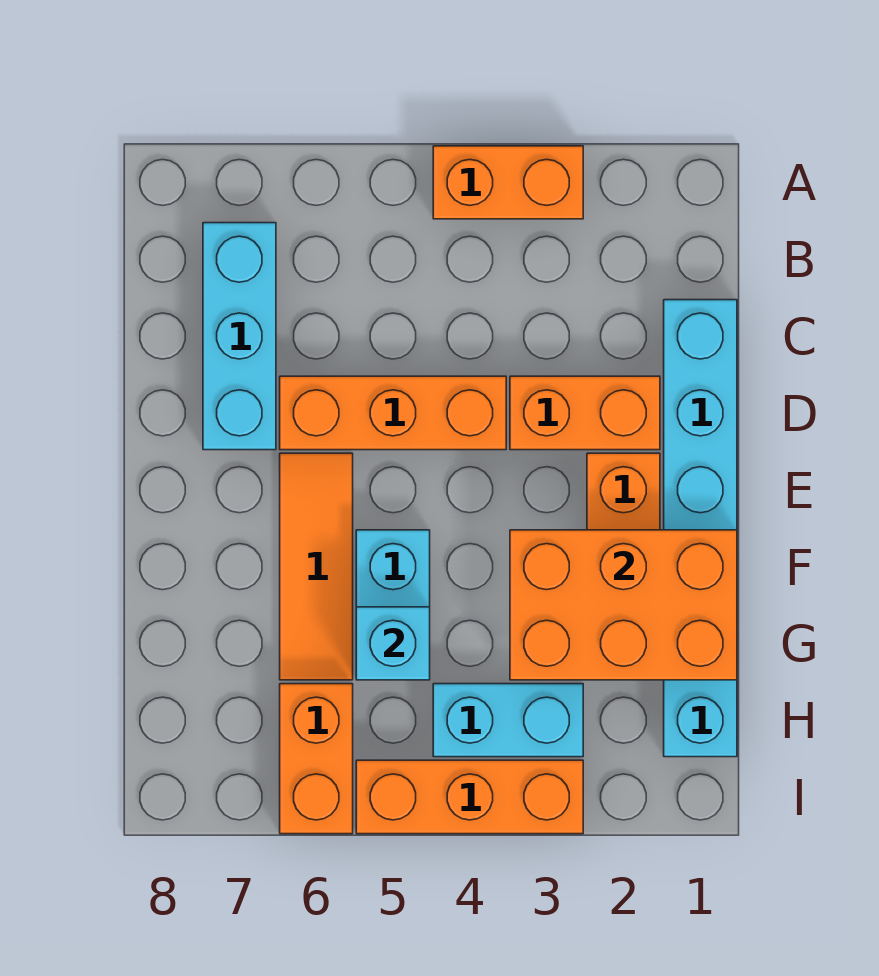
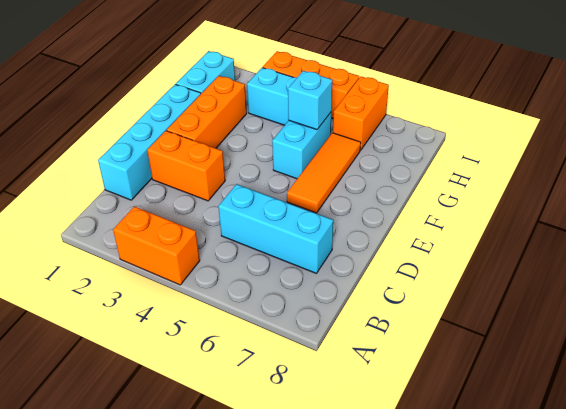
cyan 1x3 brick [203,223,276,450] -> cyan 1x3 brick turned to [218,184,333,274]
orange 1x3 brick [280,376,506,450] -> none
orange 2x3 brick [510,530,737,680] -> none

